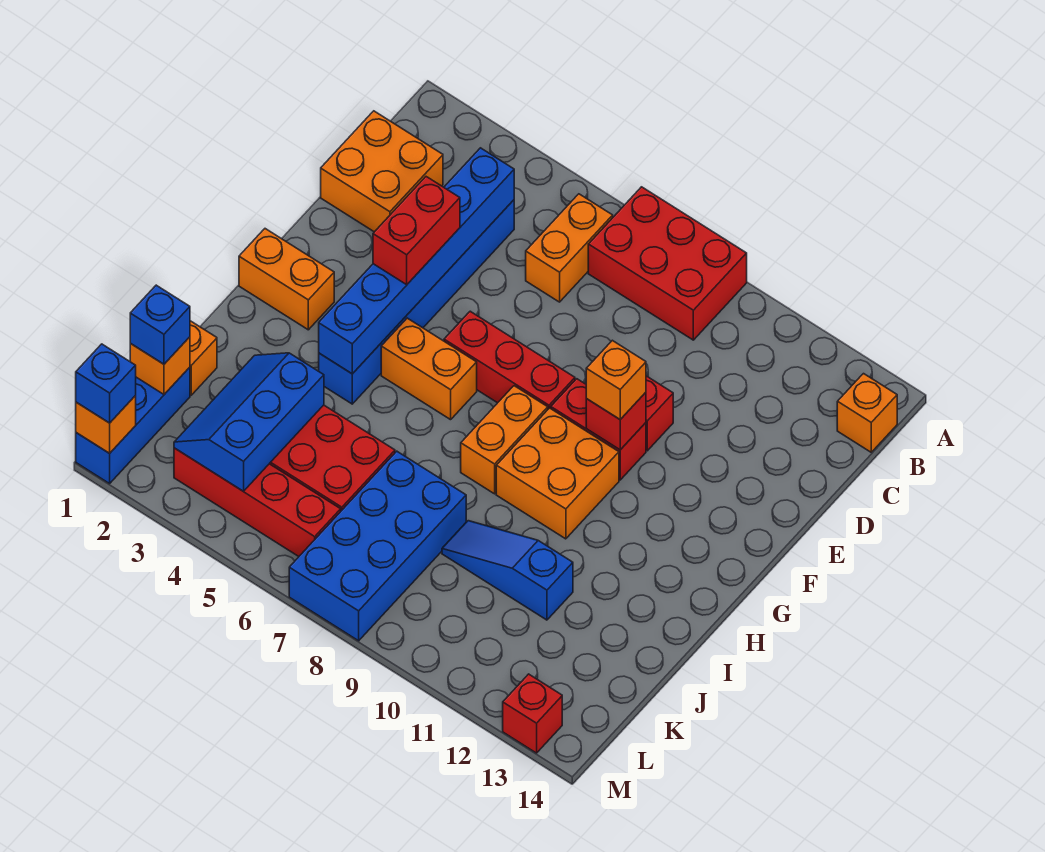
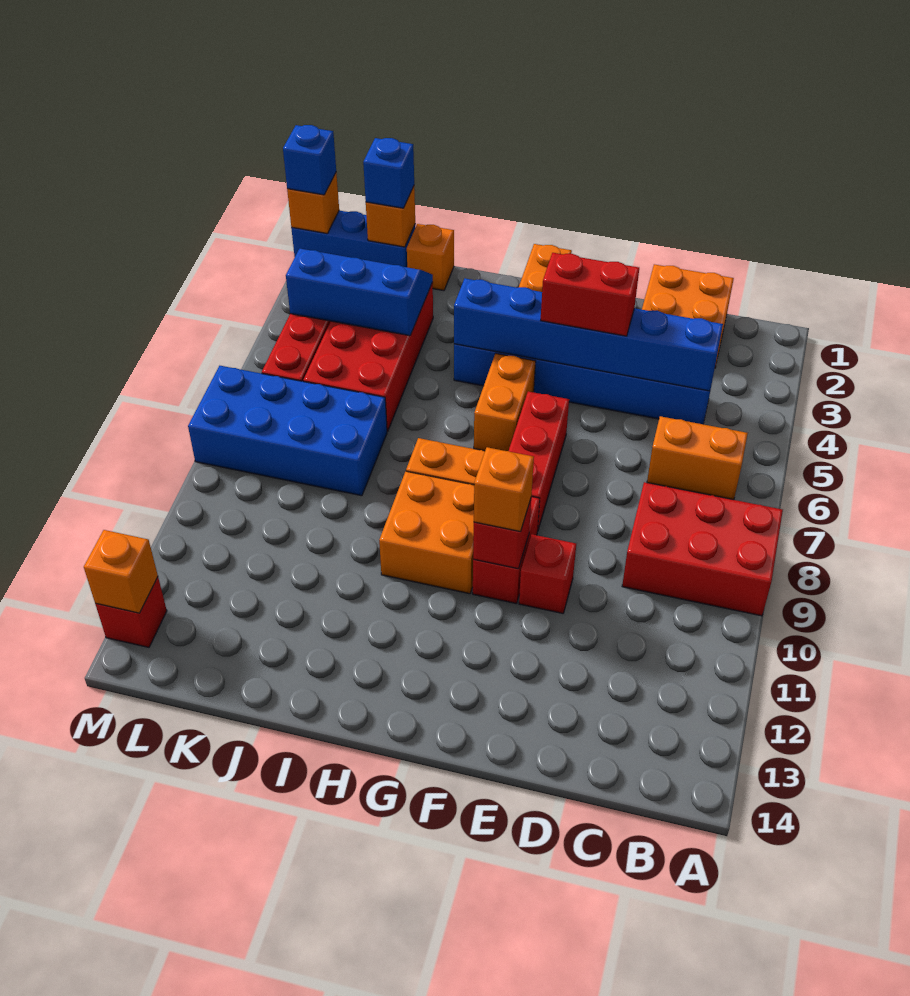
red 2x3 brick [588,187,747,340] -> red 2x3 brick turned to [622,482,783,616]
orange 1x1 brick [837,374,897,452] -> orange 1x1 brick moved to [84,530,158,613]
blue 1x3 slope [442,521,573,620] -> none

